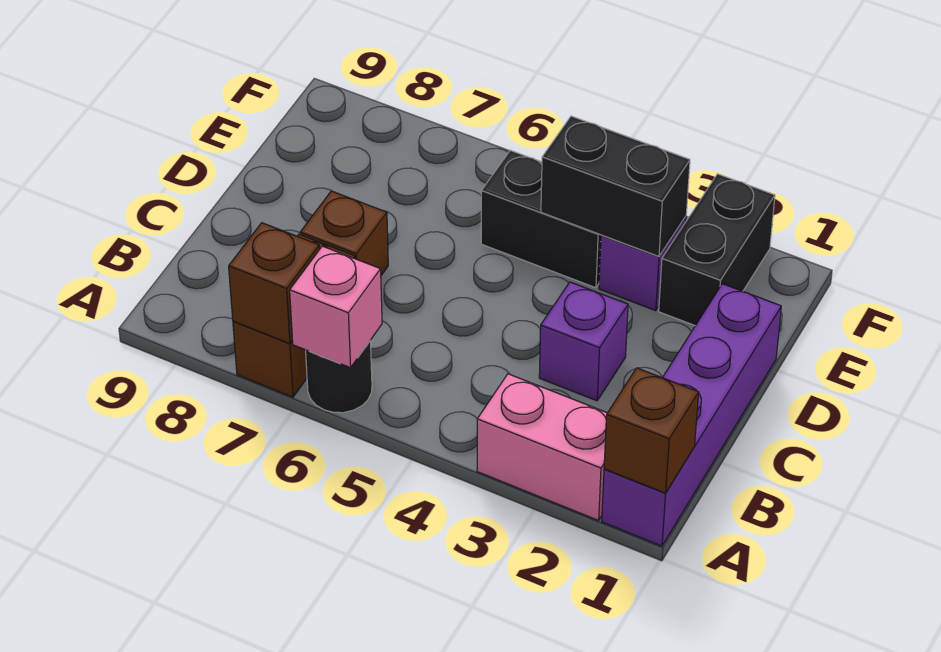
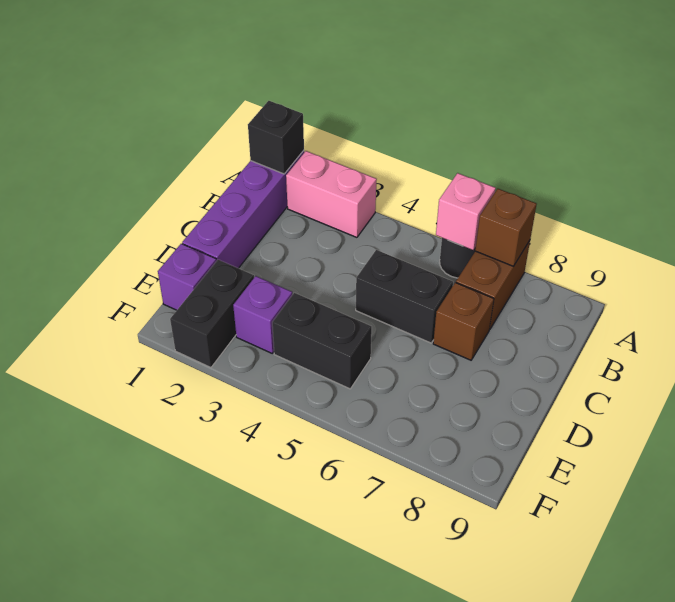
brown 1x1 brick [604,368,699,493] -> black 1x1 brick [248,101,304,174]
purple 1x1 brick [539,282,628,401] -> purple 1x1 brick moved to [158,244,216,310]
black 1x2 brick [541,116,690,257] -> black 1x2 brick moved to [356,250,453,343]

